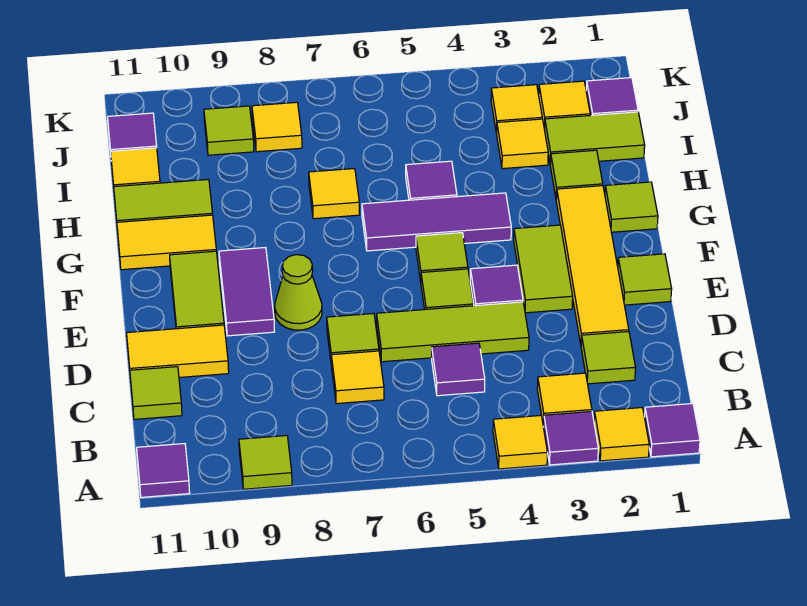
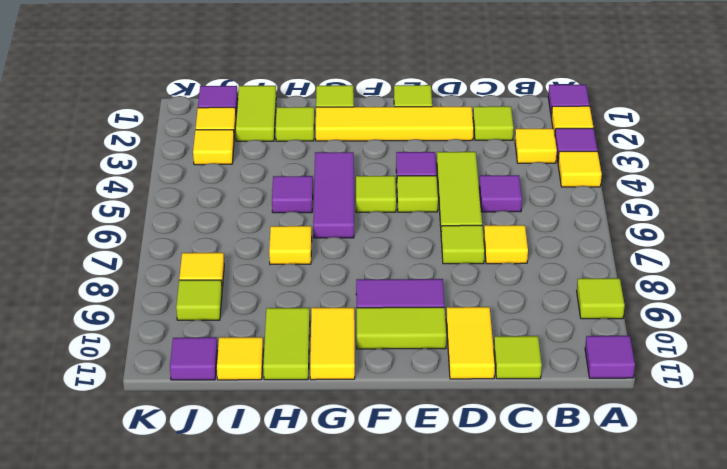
lime 1x2 tile [514,225,573,313] -> none
lime 1x1 cone [275,255,322,330] -> none
yellow 1x1 tile [497,119,548,169] -> none

